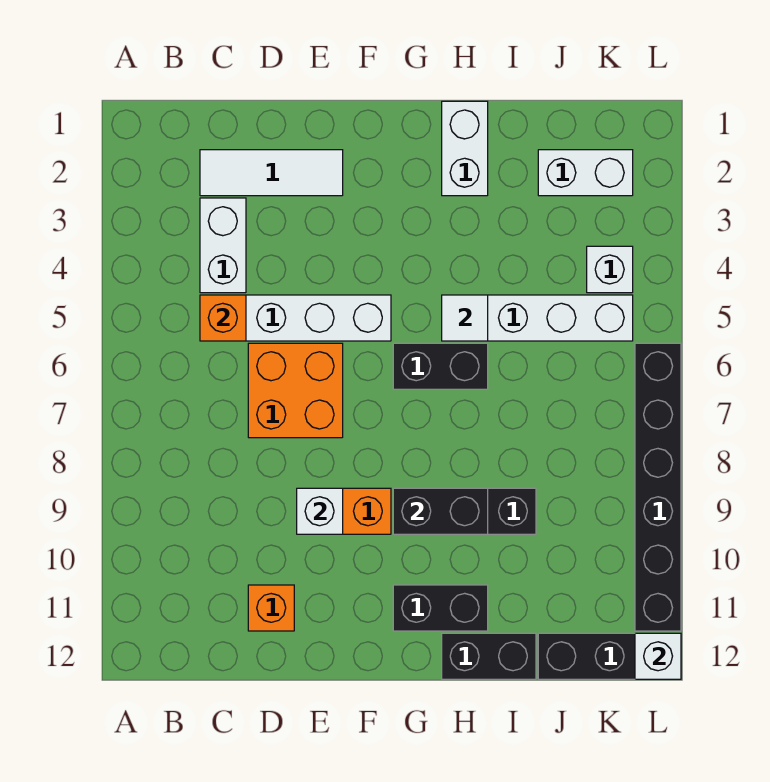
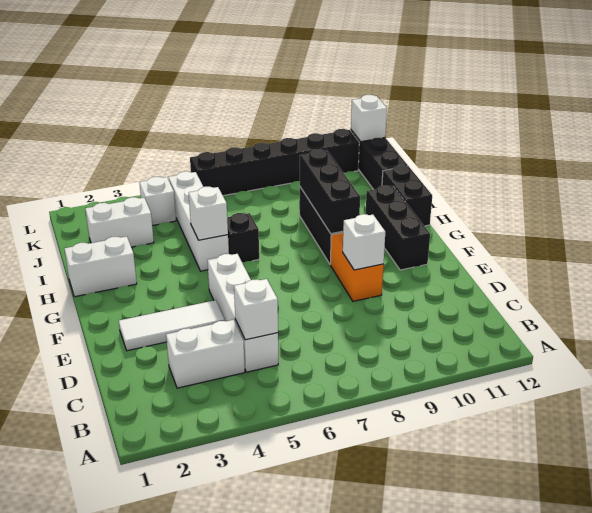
white 1x3 tile [200,150,343,196] -> white 1x3 tile turned to [119,300,225,351]
orange 1x1 brick [200,295,246,341] -> white 1x1 brick [234,279,278,340]
orange 2x2 brick [248,343,343,438] -> none
orange 1x1 brick [248,585,294,631] -> none
black 1x2 brick [393,343,488,389] -> black 1x1 brick [227,213,259,263]
black 1x2 brick [393,488,488,534] -> black 1x3 brick [300,149,360,234]
black 1x2 brick [393,585,488,631] -> black 1x3 brick [366,186,430,270]
white 1x1 tile [442,295,488,341] -> white 1x1 brick [189,187,228,240]
white 1x2 brick [538,150,633,196] -> white 1x2 brick turned to [85,197,154,247]

